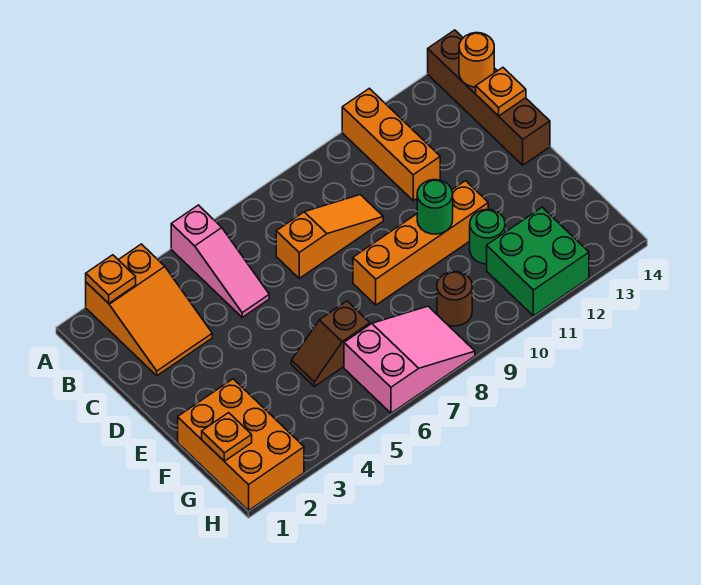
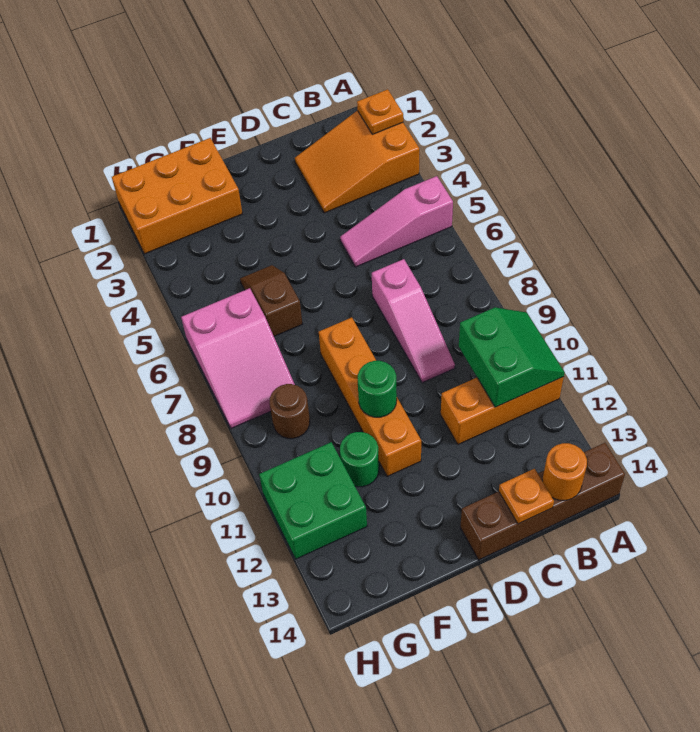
none -> green 2x2 slope [459,307,565,407]
orange 1x3 slope [276,195,383,278] -> pink 1x3 slope [372,259,455,383]
orange 1x1 plate [202,413,252,461] -> none

